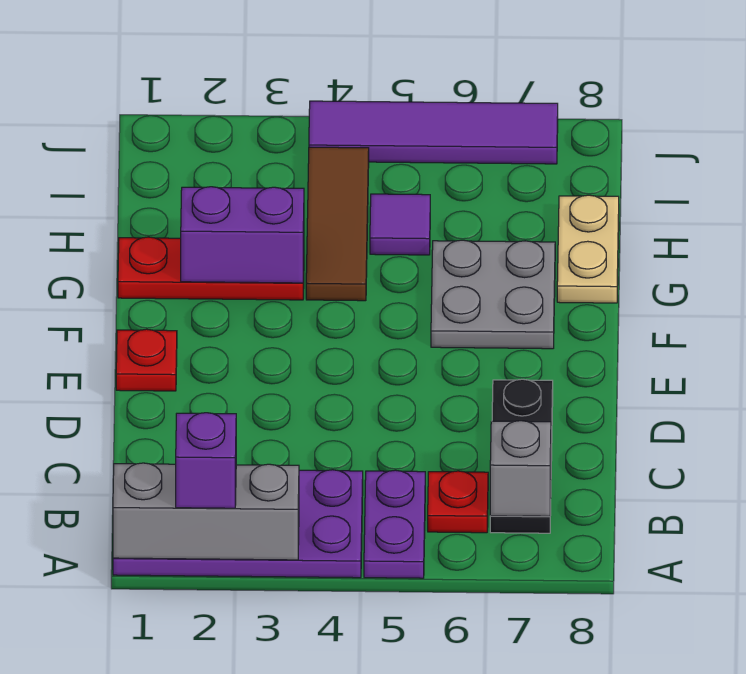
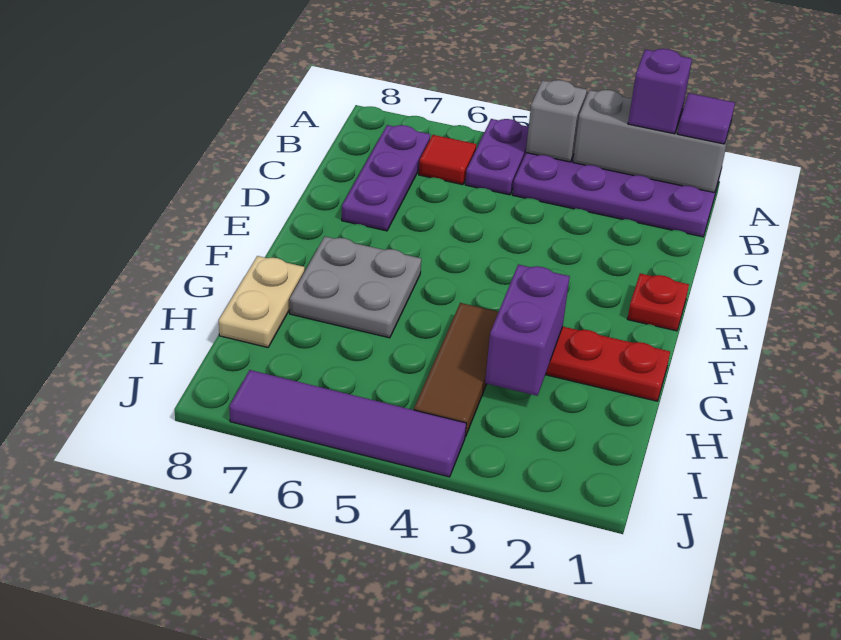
red 1x1 plate [428,471,488,533] -> red 1x1 tile [419,135,476,185]
black 1x3 plate [490,379,553,533] -> purple 1x3 plate [342,125,430,231]
grey 1x1 brick [490,421,551,516] -> grey 1x1 brick moved to [526,80,587,162]
purple 1x2 brick [181,187,304,283] -> purple 1x2 brick turned to [485,265,570,396]
purple 1x1 tile [370,194,430,255] -> purple 1x1 tile moved to [677,93,735,144]

